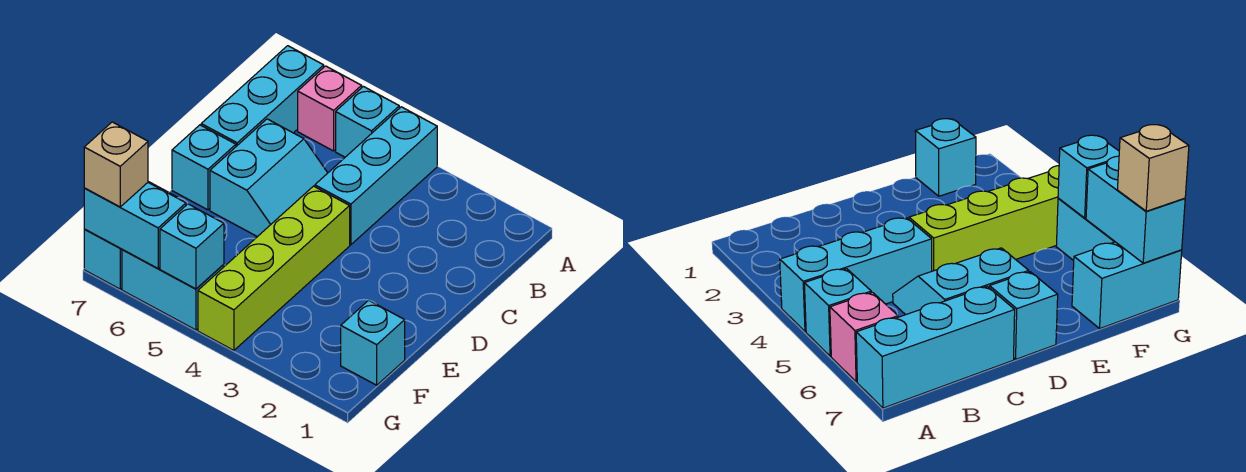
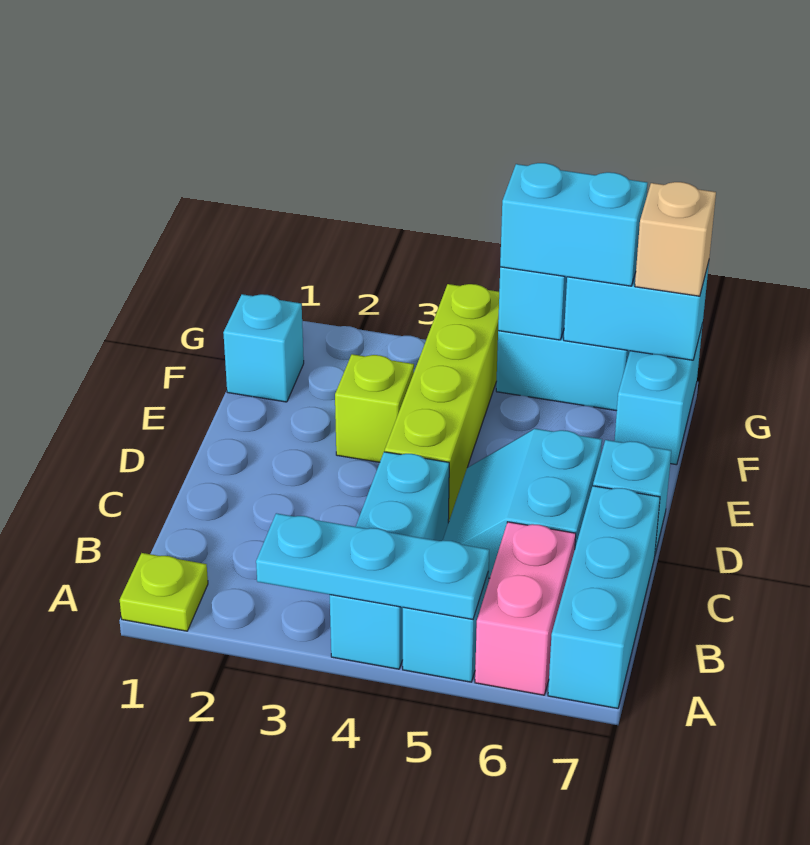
none -> lime 1x1 plate [120,553,208,631]
none -> cyan 1x3 plate [256,513,489,619]
pink 1x1 brick [298,66,362,151] -> pink 1x2 brick [475,522,576,695]
none -> lime 1x1 brick [335,354,414,462]
none -> cyan 1x2 brick [500,163,648,286]

